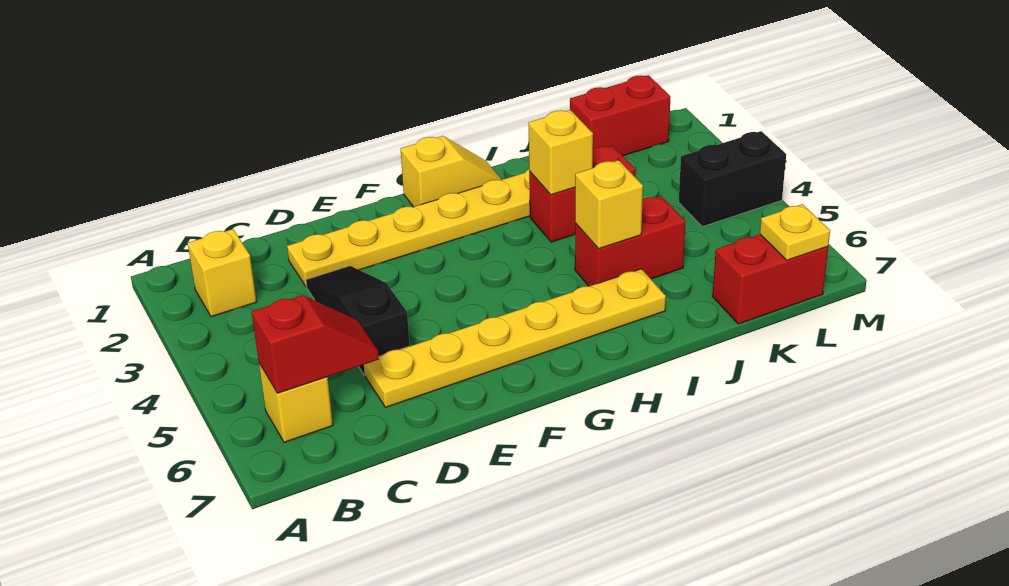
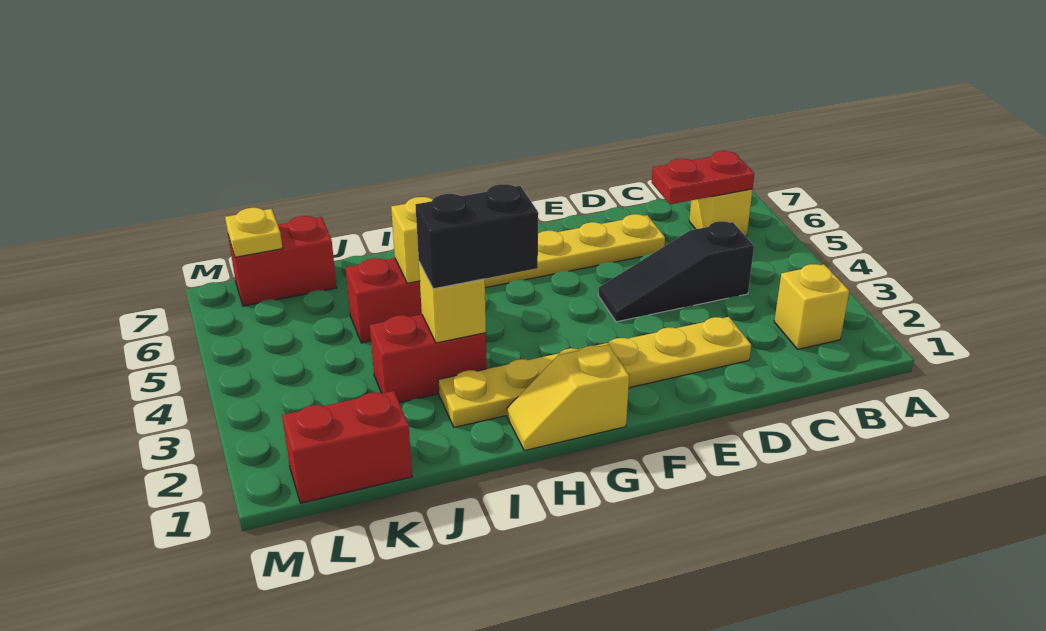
red 1x2 slope [252,295,379,393] -> red 1x2 plate [652,151,754,204]
black 1x3 slope [306,266,410,375] -> black 1x3 slope turned to [598,221,754,322]
black 1x2 brick [679,131,786,227] -> black 1x2 brick moved to [415,184,538,289]

